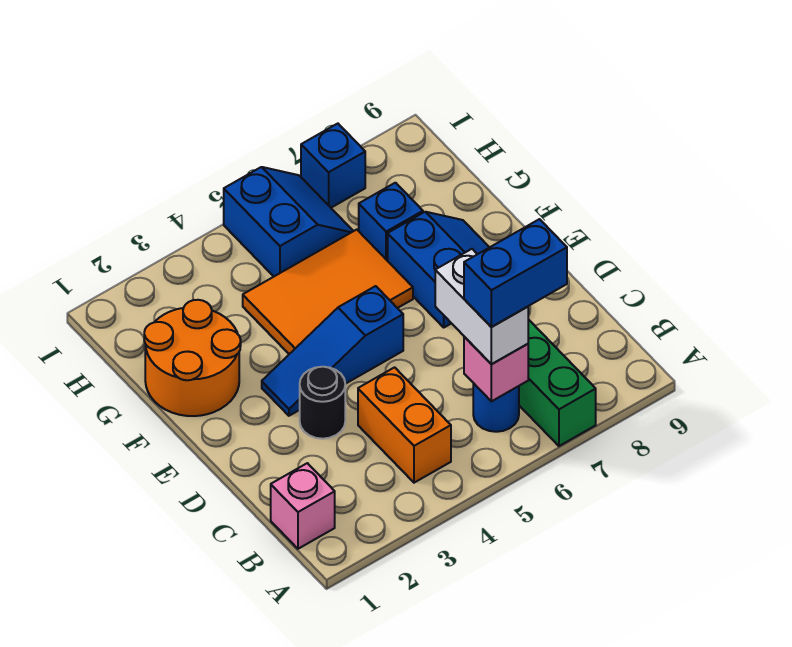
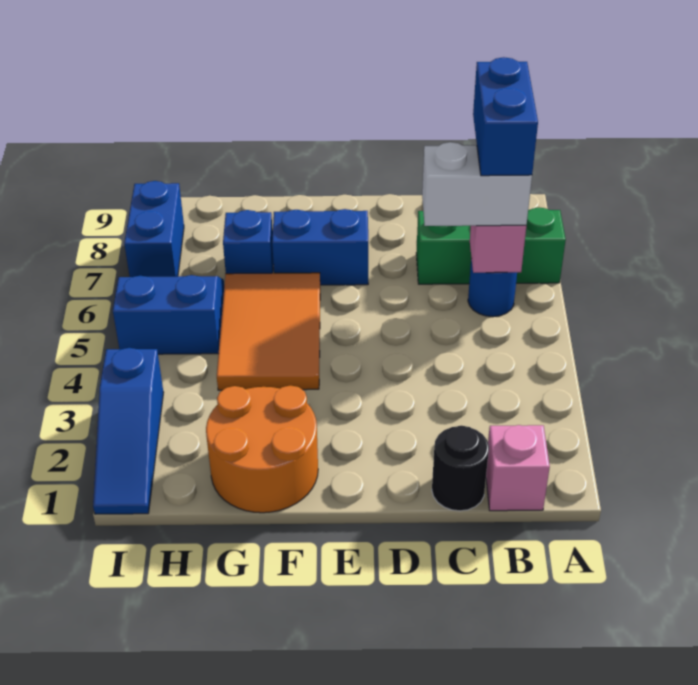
orange 1x2 brick [358,367,451,483] -> none
black 1x1 round brick [300,367,345,439] -> black 1x1 round brick moved to [432,426,489,511]
blue 1x3 slope [262,286,403,416] -> blue 1x3 slope moved to [93,348,164,514]
blue 1x1 brick [301,124,365,208] -> blue 1x2 brick [124,181,184,277]

